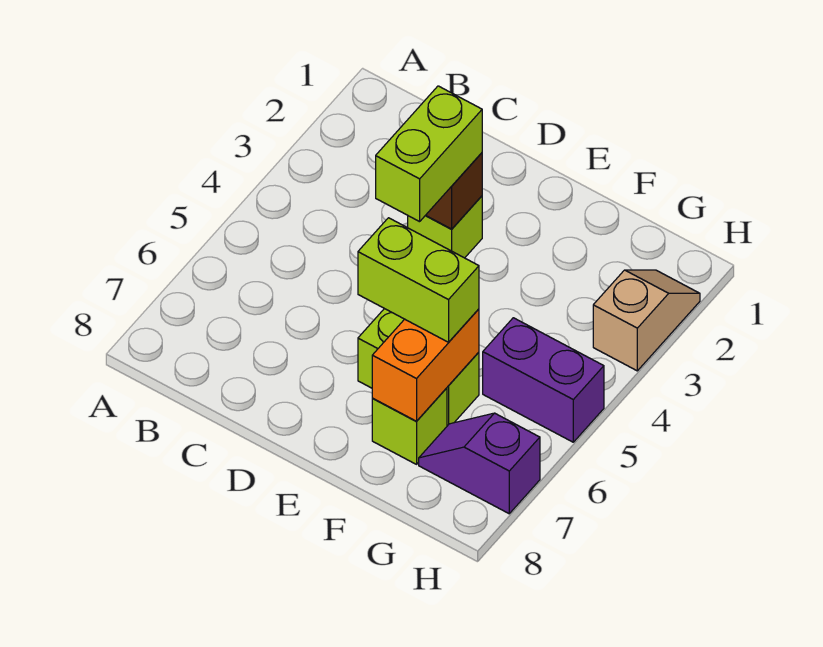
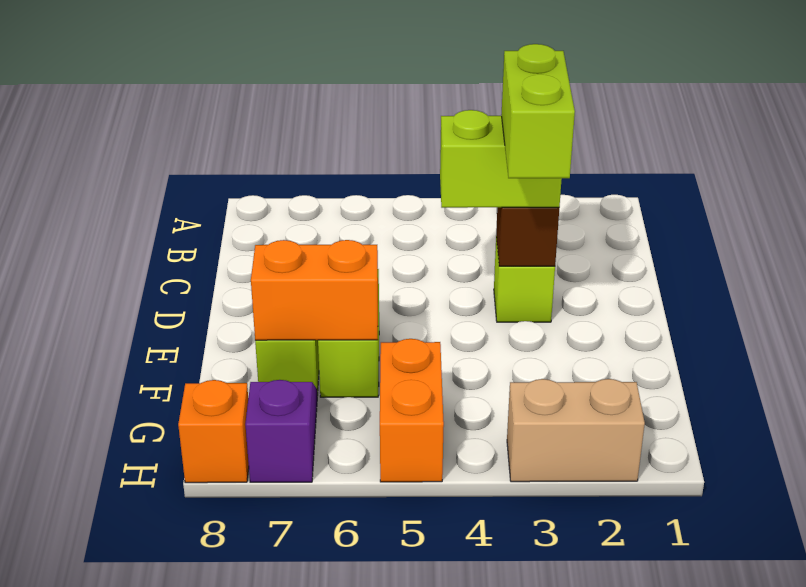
lime 1x2 brick [358,218,479,342] -> lime 1x2 brick moved to [501,44,575,178]
purple 1x2 brick [483,318,604,442] -> orange 1x2 brick [380,339,444,482]
tan 1x2 slope [593,270,700,371] -> tan 1x2 brick [507,379,645,482]
none -> orange 1x1 brick [178,380,249,483]

